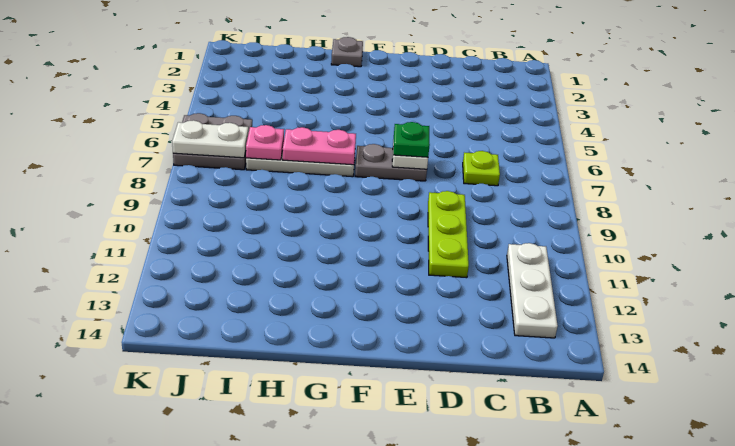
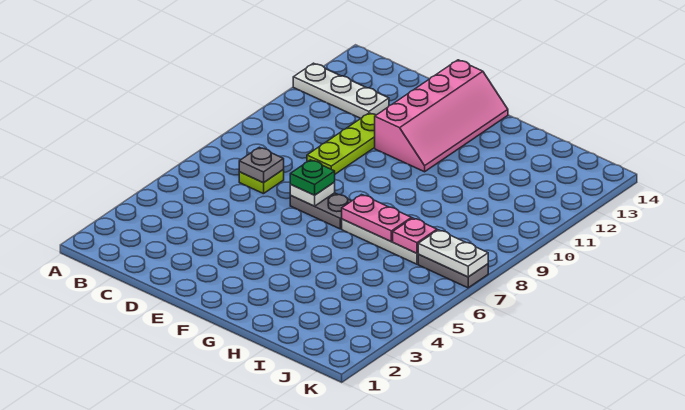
white 1x3 plate [507,243,558,338] -> white 1x3 plate turned to [293,63,389,118]
none -> pink 2x4 slope [375,60,508,172]
grey 1x1 plate [331,37,363,67] -> grey 1x1 plate moved to [239,147,284,183]
grey 2x2 plate [173,113,252,170] -> grey 1x2 plate [418,255,488,288]

